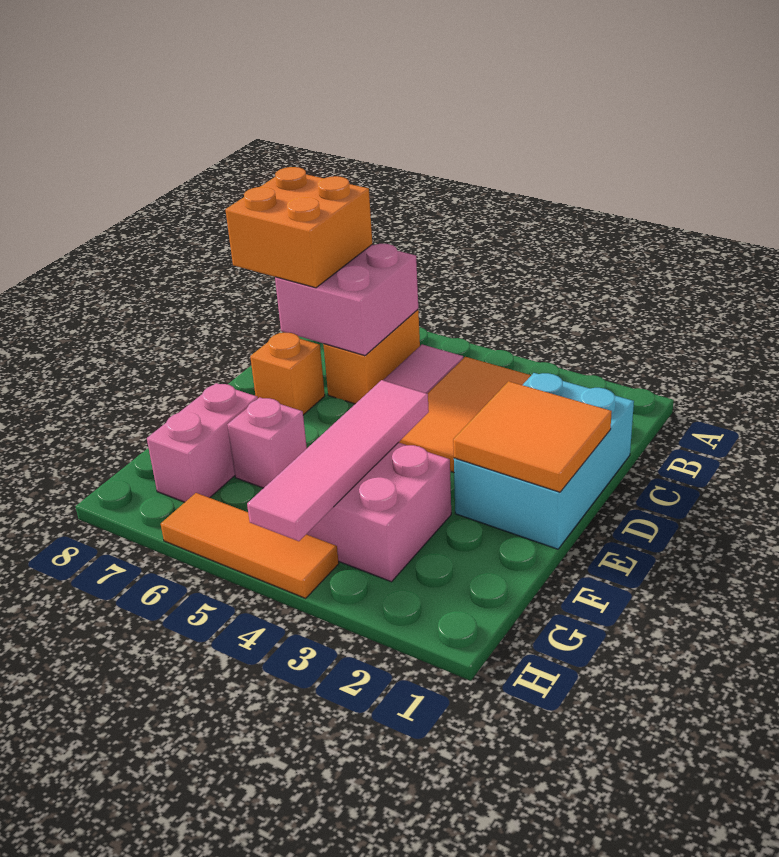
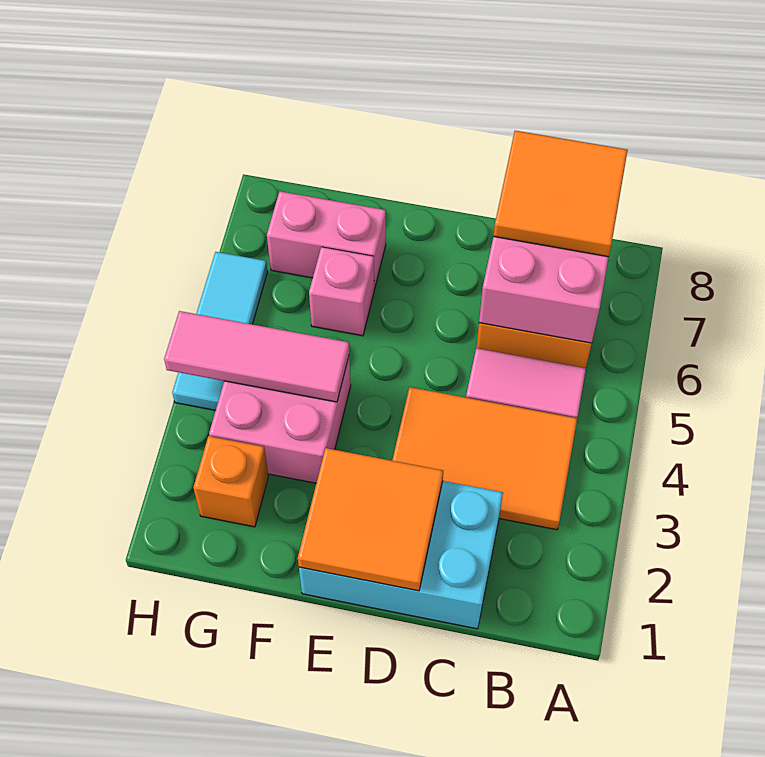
orange 2x2 brick [225,167,372,288] -> orange 2x2 tile [493,131,628,257]
orange 1x1 brick [250,333,325,415] -> orange 1x1 brick moved to [193,436,269,527]
pink 1x4 tile [247,380,429,541] -> pink 1x3 tile [164,311,349,402]
orange 1x3 tile [161,493,339,598] -> cyan 1x3 tile [172,252,267,410]

